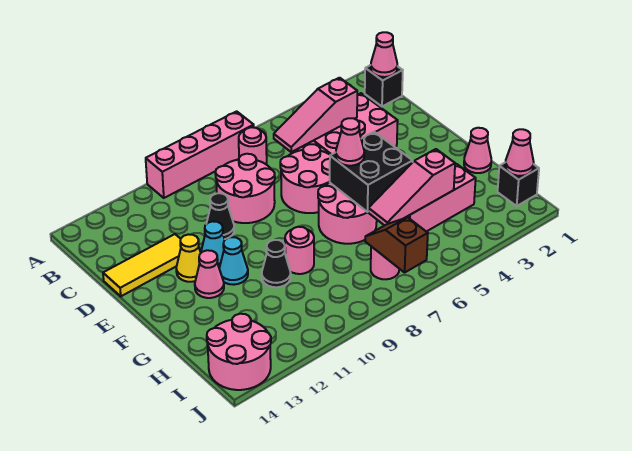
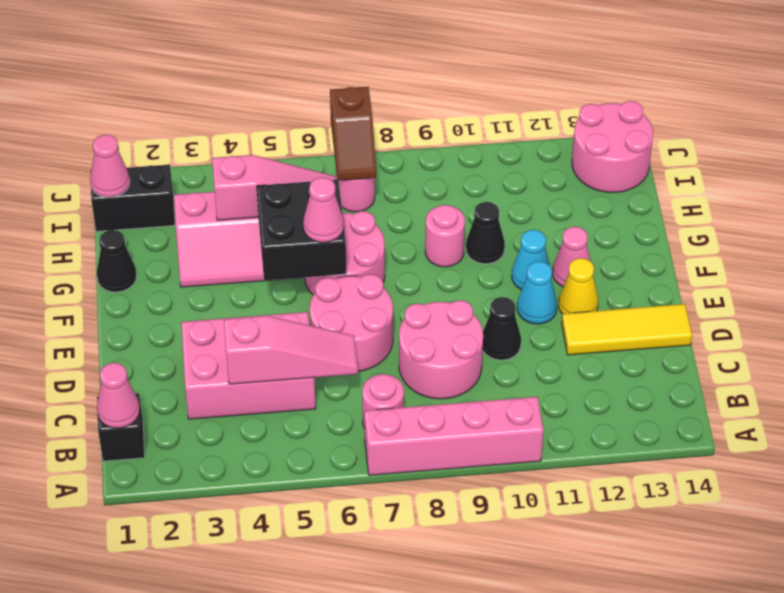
pink 1x1 cone [464,128,491,173] -> black 1x1 cone [97,230,137,292]
black 1x1 brick [498,162,539,206] -> black 1x2 brick [90,165,175,231]

